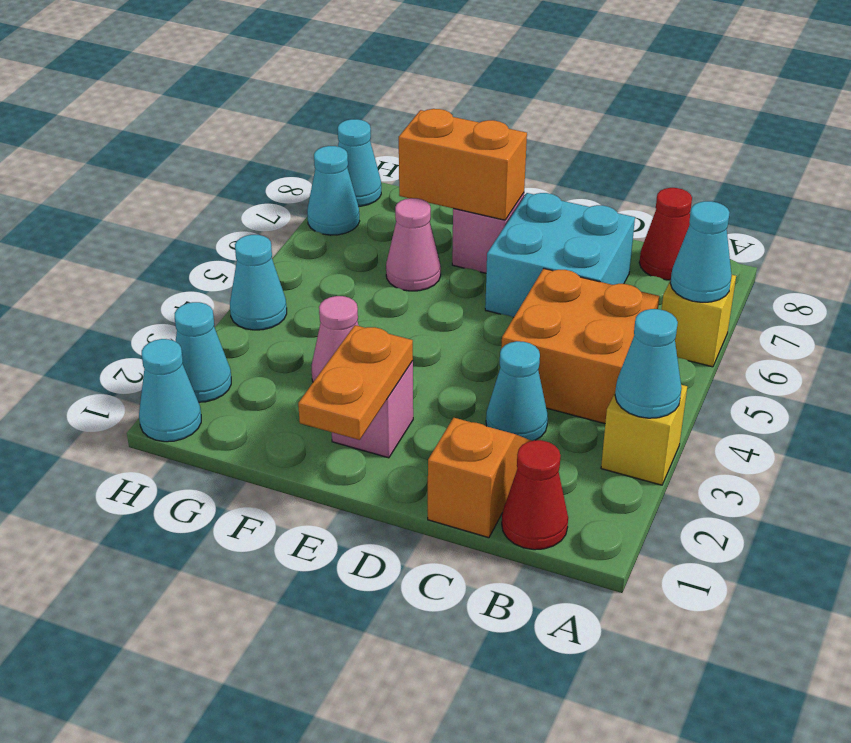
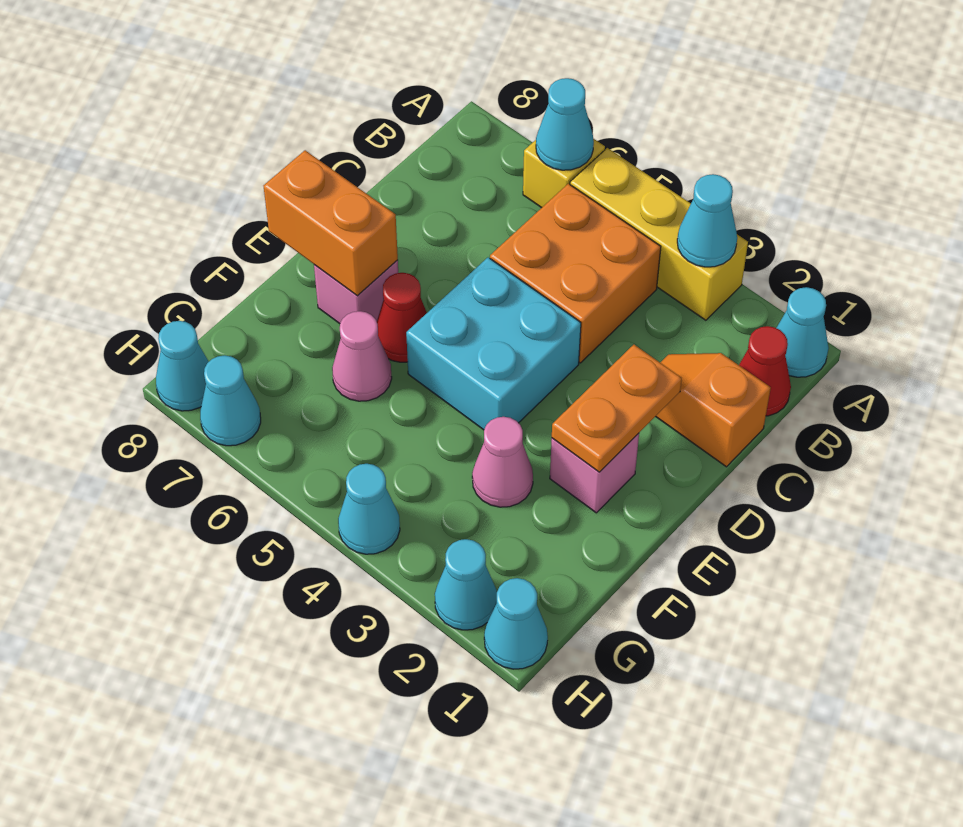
yellow 1x1 brick [601,385,687,485] -> yellow 1x3 brick [570,148,748,320]
red 1x1 cone [639,188,692,280] -> red 1x1 cone moved to [377,273,427,362]
cyan 1x1 cone [486,341,548,441] -> cyan 1x1 cone moved to [777,287,829,377]
cyan 2x2 brick [485,193,635,317] -> cyan 2x2 brick moved to [406,257,581,430]
orange 1x2 plate [298,325,413,440] -> orange 1x2 plate turned to [552,345,682,472]
orange 1x2 brick [399,109,527,220] -> orange 1x2 brick turned to [264,150,398,296]

